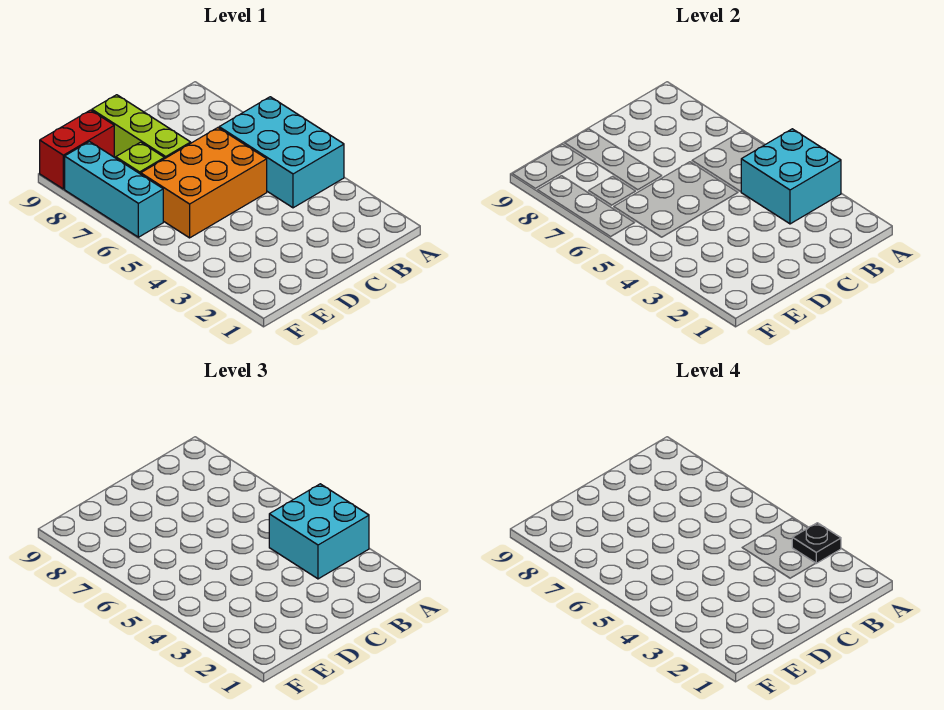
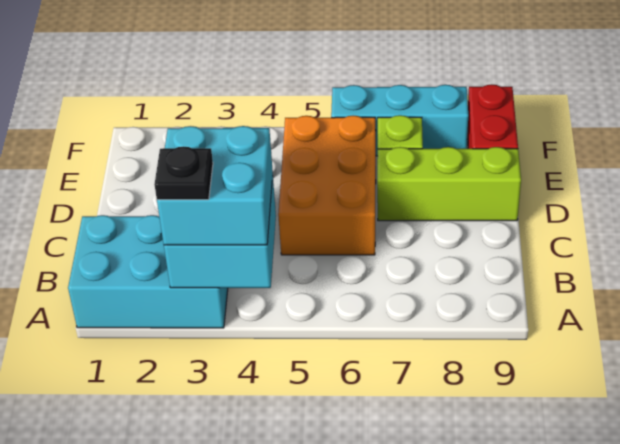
cyan 2x3 brick [219,97,344,208] -> cyan 2x3 brick moved to [68,215,228,328]

